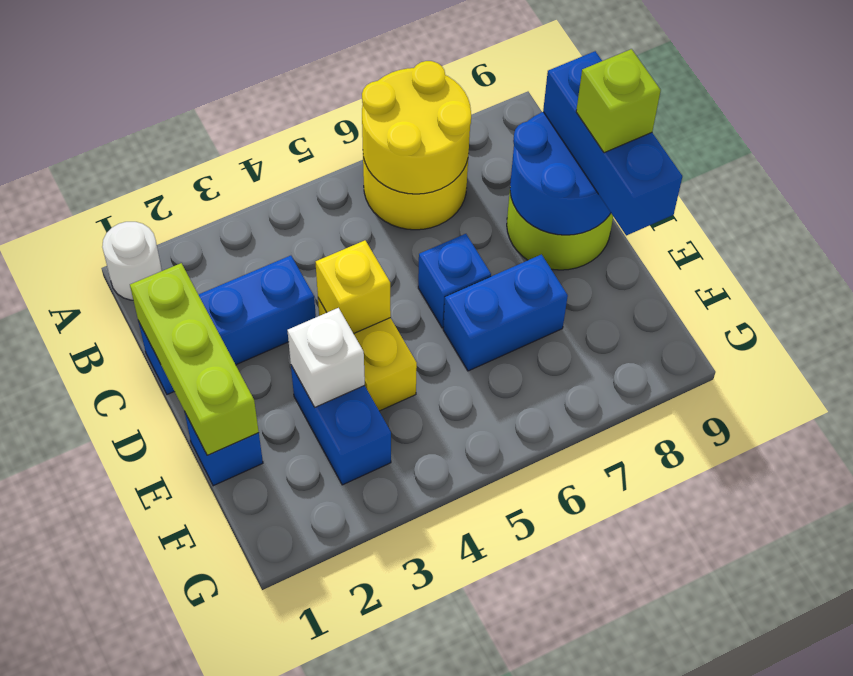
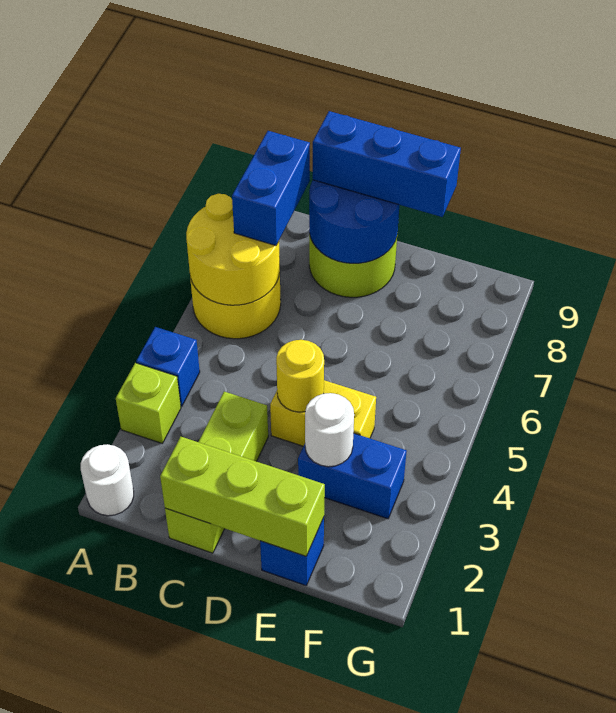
blue 1x3 brick [138,256,316,395] -> lime 1x3 brick [165,392,268,553]
yellow 1x1 brick [315,240,391,334] -> yellow 1x1 round brick [276,340,324,412]
blue 1x1 brick [418,234,491,328] -> blue 1x1 brick moved to [136,327,200,406]
lime 1x1 brick [576,49,661,153] -> lime 1x1 brick moved to [116,363,181,443]
white 1x1 brick [287,308,365,407] -> white 1x1 round brick [305,393,354,467]
blue 1x2 brick [443,255,568,371] -> blue 1x2 brick moved to [232,131,310,246]

